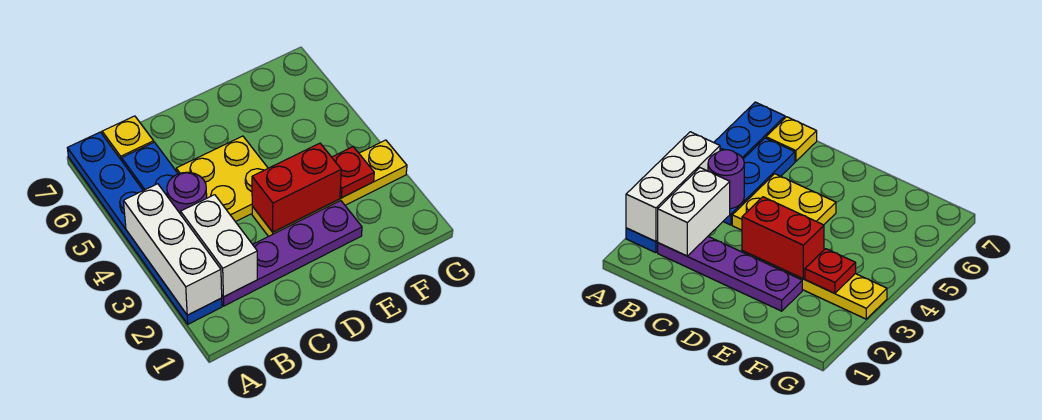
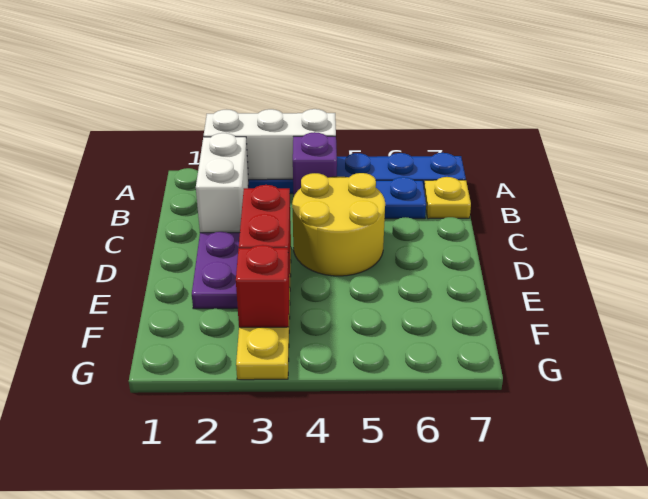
white 1x2 brick [181,195,257,297] -> white 1x2 brick turned to [196,133,249,233]
purple 1x1 round brick [167,172,207,214] -> purple 1x1 brick [293,132,337,197]
yellow 2x2 plate [176,136,268,222] -> yellow 2x2 round brick [292,173,385,276]
red 1x1 plate [332,147,374,198] -> red 1x1 brick [236,245,289,327]

